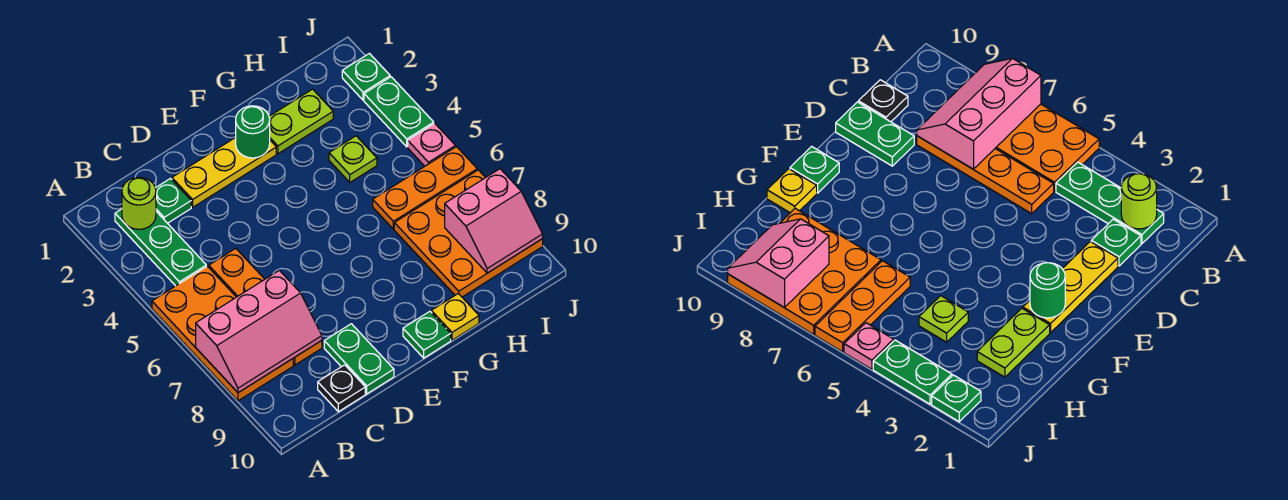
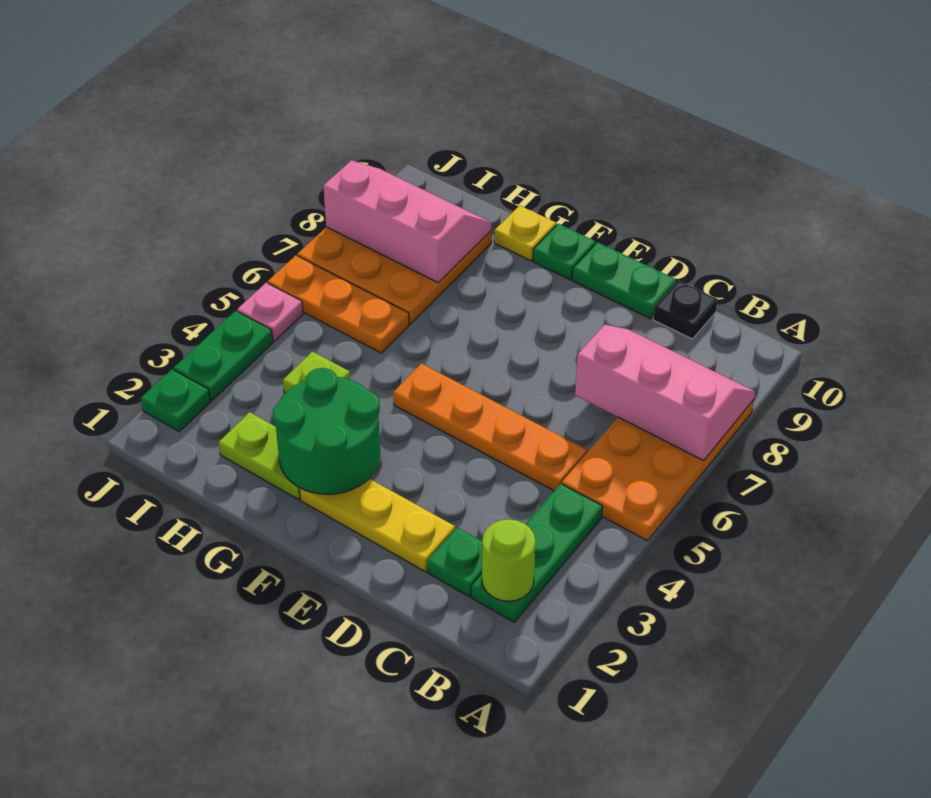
orange 1x4 plate [209,248,322,365] -> orange 1x4 plate turned to [393,364,587,491]
green 1x2 plate [324,324,394,394] -> green 1x2 plate turned to [572,242,676,319]
green 1x1 round brick [236,106,270,158] -> green 2x2 round brick [273,368,380,494]
pink 2x2 slope [445,169,543,273] -> pink 2x3 slope [323,160,492,283]

